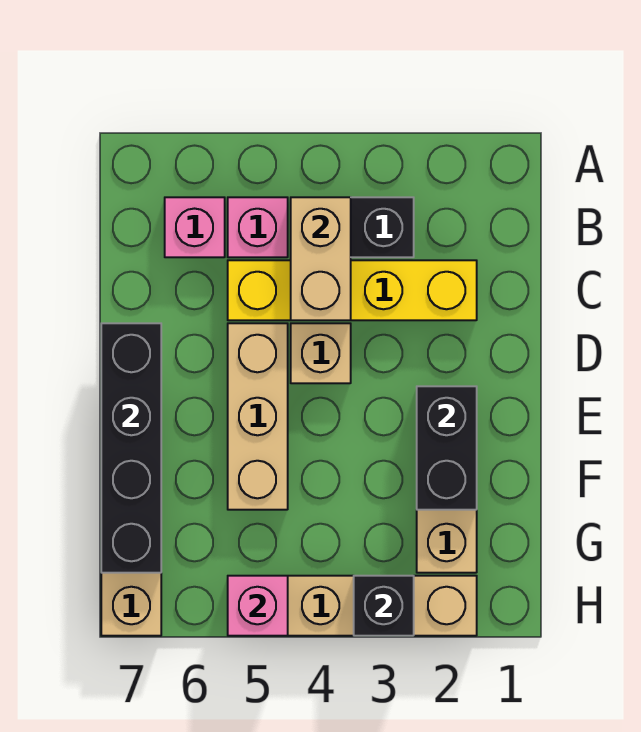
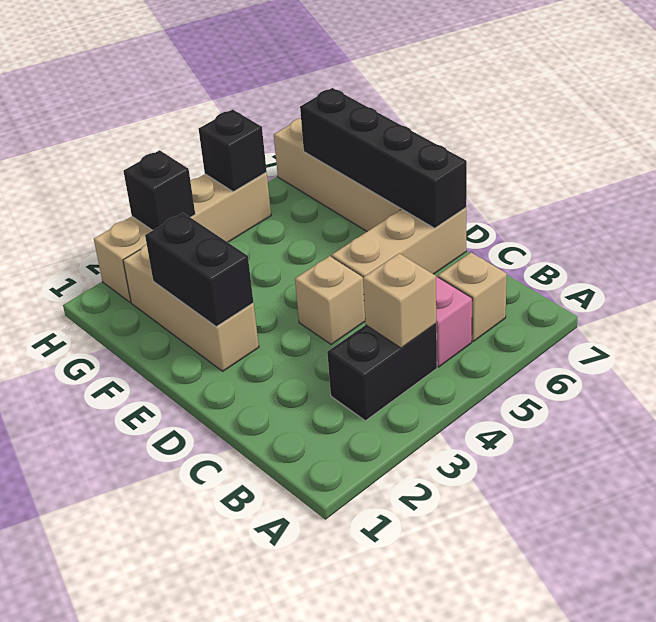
tan 1x2 brick [291,197,351,320] -> tan 1x1 brick [363,253,436,348]
pink 1x1 brick [165,197,225,257] -> tan 1x1 brick [438,253,507,341]
yellow 1x4 brick [228,260,477,320] -> none
tan 1x3 brick [228,323,288,510] -> tan 1x3 brick turned to [332,208,466,277]
pink 1x1 brick [228,576,288,636] -> black 1x1 brick [199,110,267,192]

